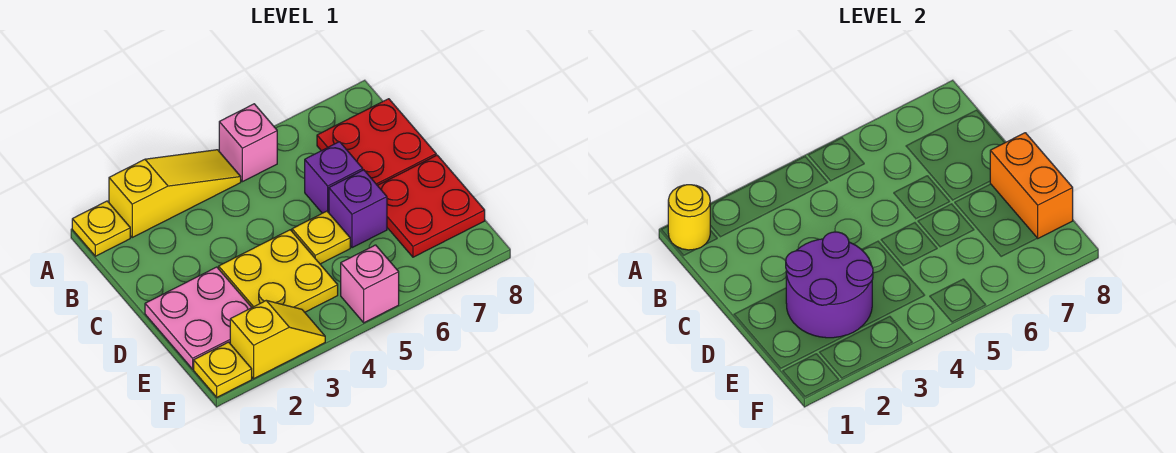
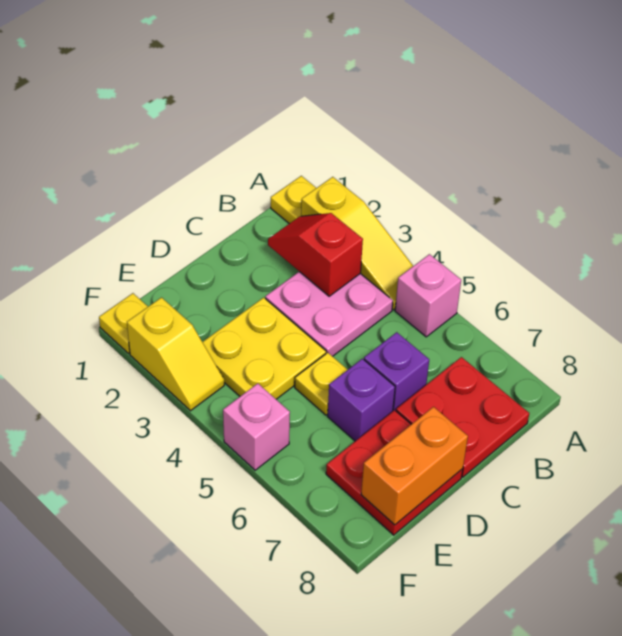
yellow 1x1 round brick [668,185,710,250] -> none
none -> red 1x2 slope [268,213,363,296]
pink 2x2 plate [145,267,252,369] -> pink 2x2 plate moved to [265,272,393,356]
purple 2x2 round brick [786,232,873,338] -> none

